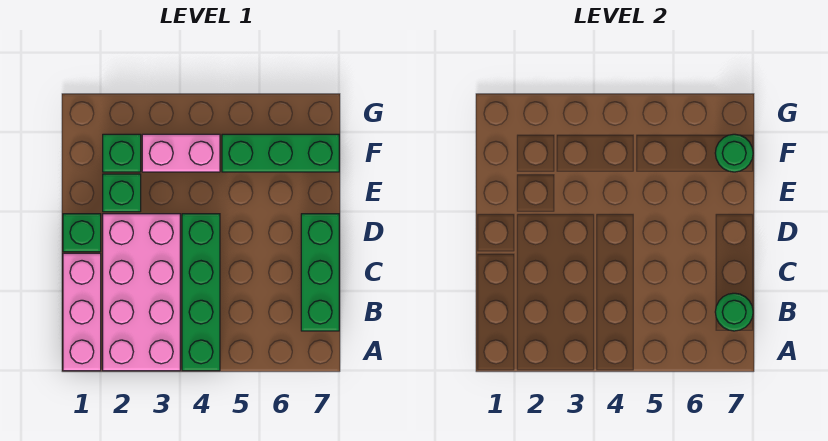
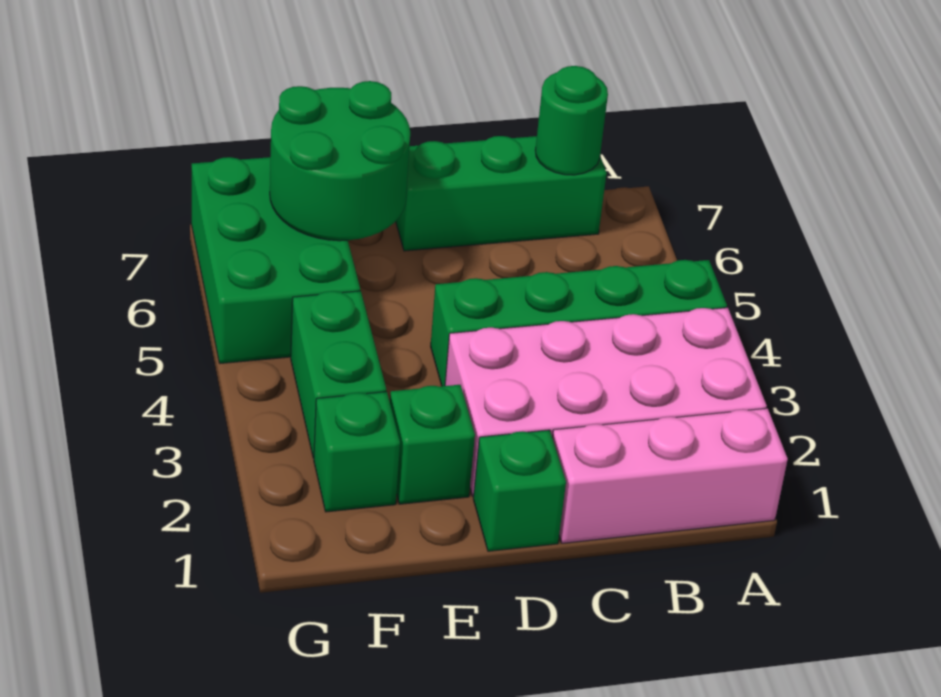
pink 1x2 brick [142,134,220,172] -> green 1x2 brick [291,291,386,458]
green 1x3 brick [222,134,339,172] -> green 2x3 brick [192,157,360,363]
green 1x1 round brick [715,134,753,172] -> green 2x2 round brick [270,81,410,241]

